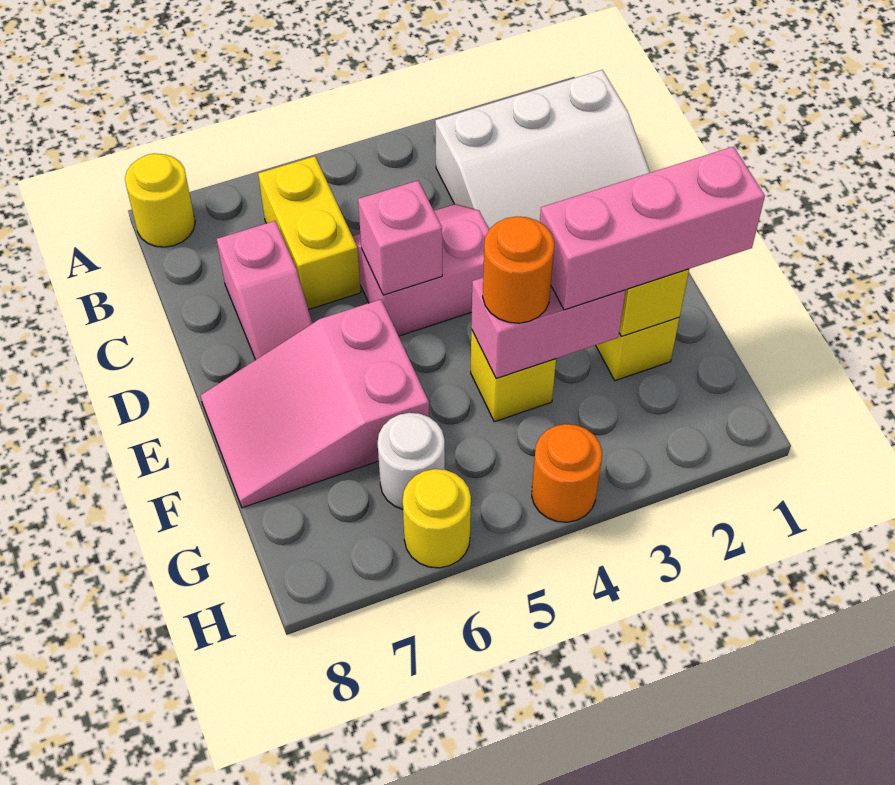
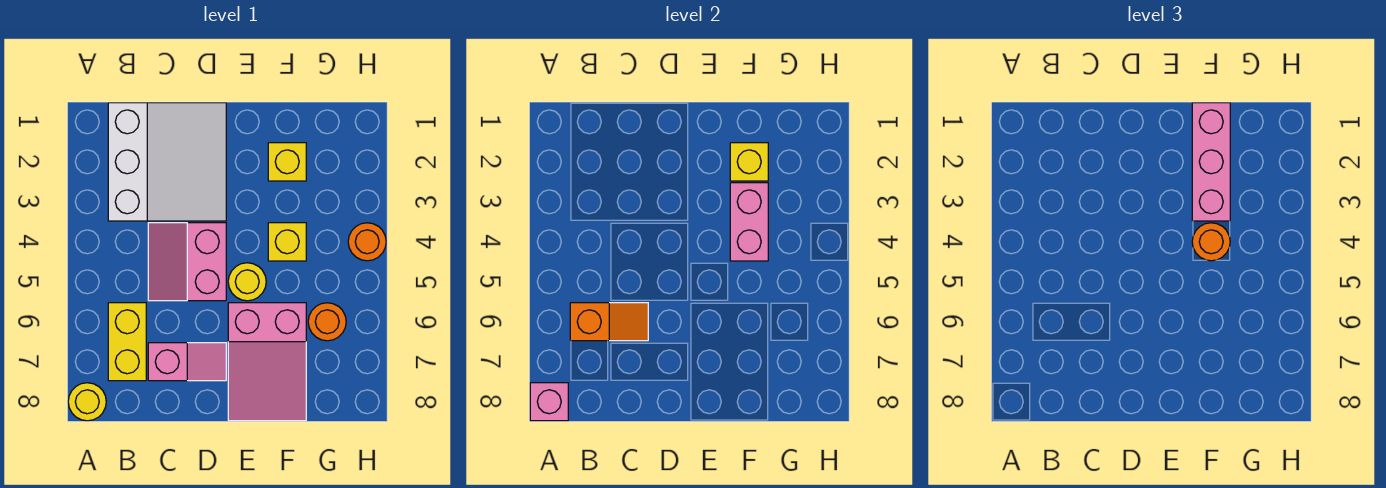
yellow 1x2 brick [258,156,361,310] -> yellow 1x2 brick turned to [108,303,146,381]
none -> orange 1x2 slope [570,303,648,341]
pink 1x1 brick [358,181,442,295] -> pink 1x1 brick moved to [530,383,568,421]
white 1x1 round brick [378,413,445,509] -> orange 1x1 round brick [308,303,346,341]
yellow 1x1 round brick [403,469,471,568] -> yellow 1x1 round brick moved to [228,263,266,301]

